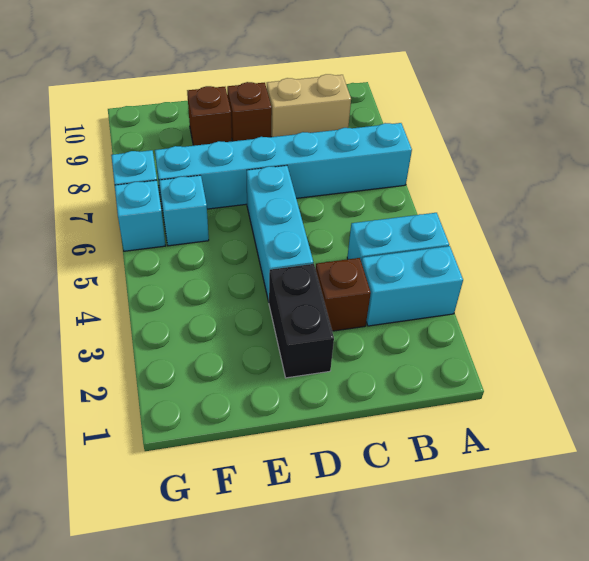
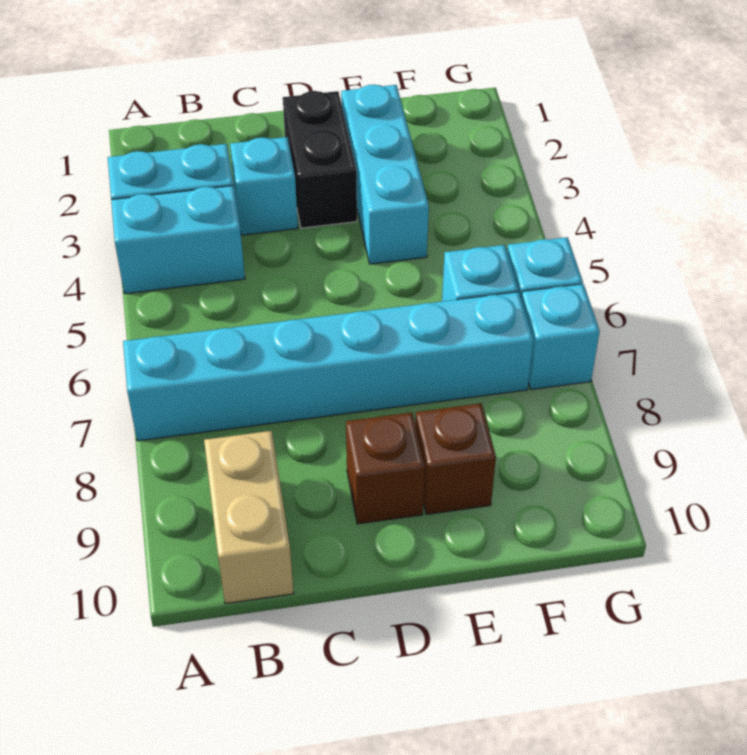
tan 1x2 brick [267,74,351,137] -> tan 1x2 brick turned to [204,431,294,604]
brown 1x1 brick [316,258,371,331] -> cyan 1x1 brick [230,137,298,235]
cyan 1x3 brick [247,166,313,302] -> cyan 1x3 brick moved to [341,85,429,264]

